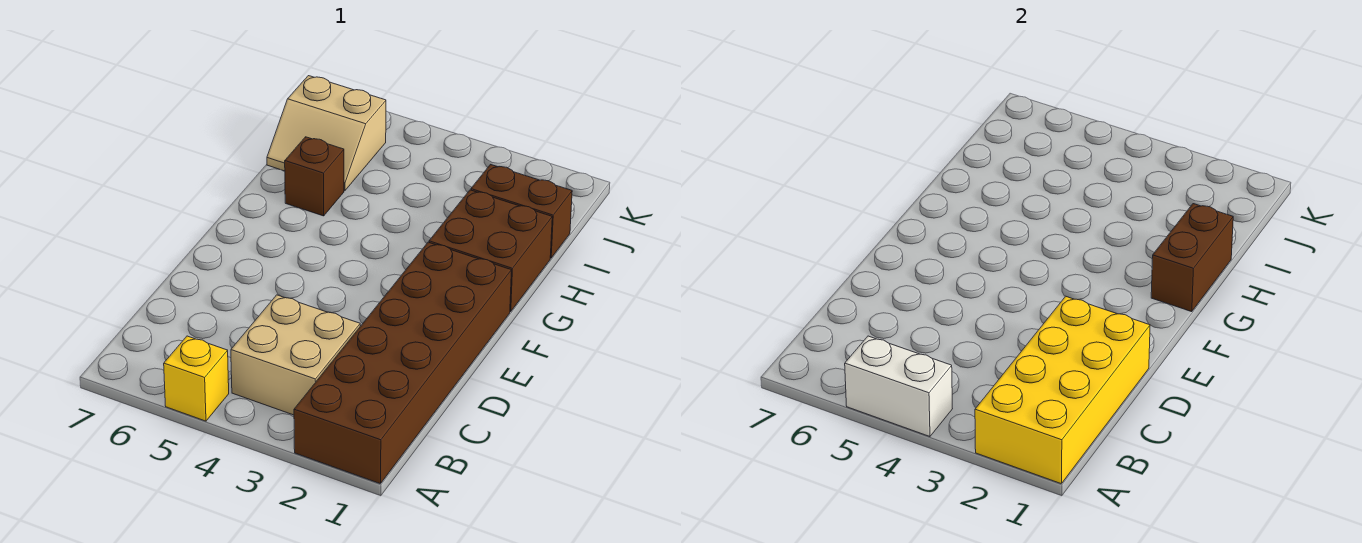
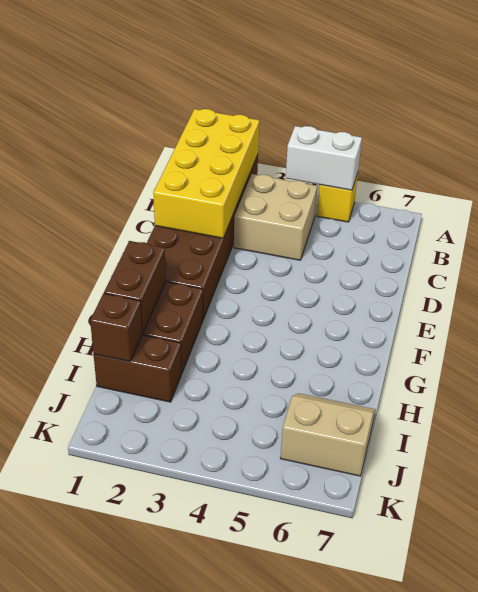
brown 1x1 brick [285,137,344,216] -> brown 1x1 brick moved to [90,293,143,362]

